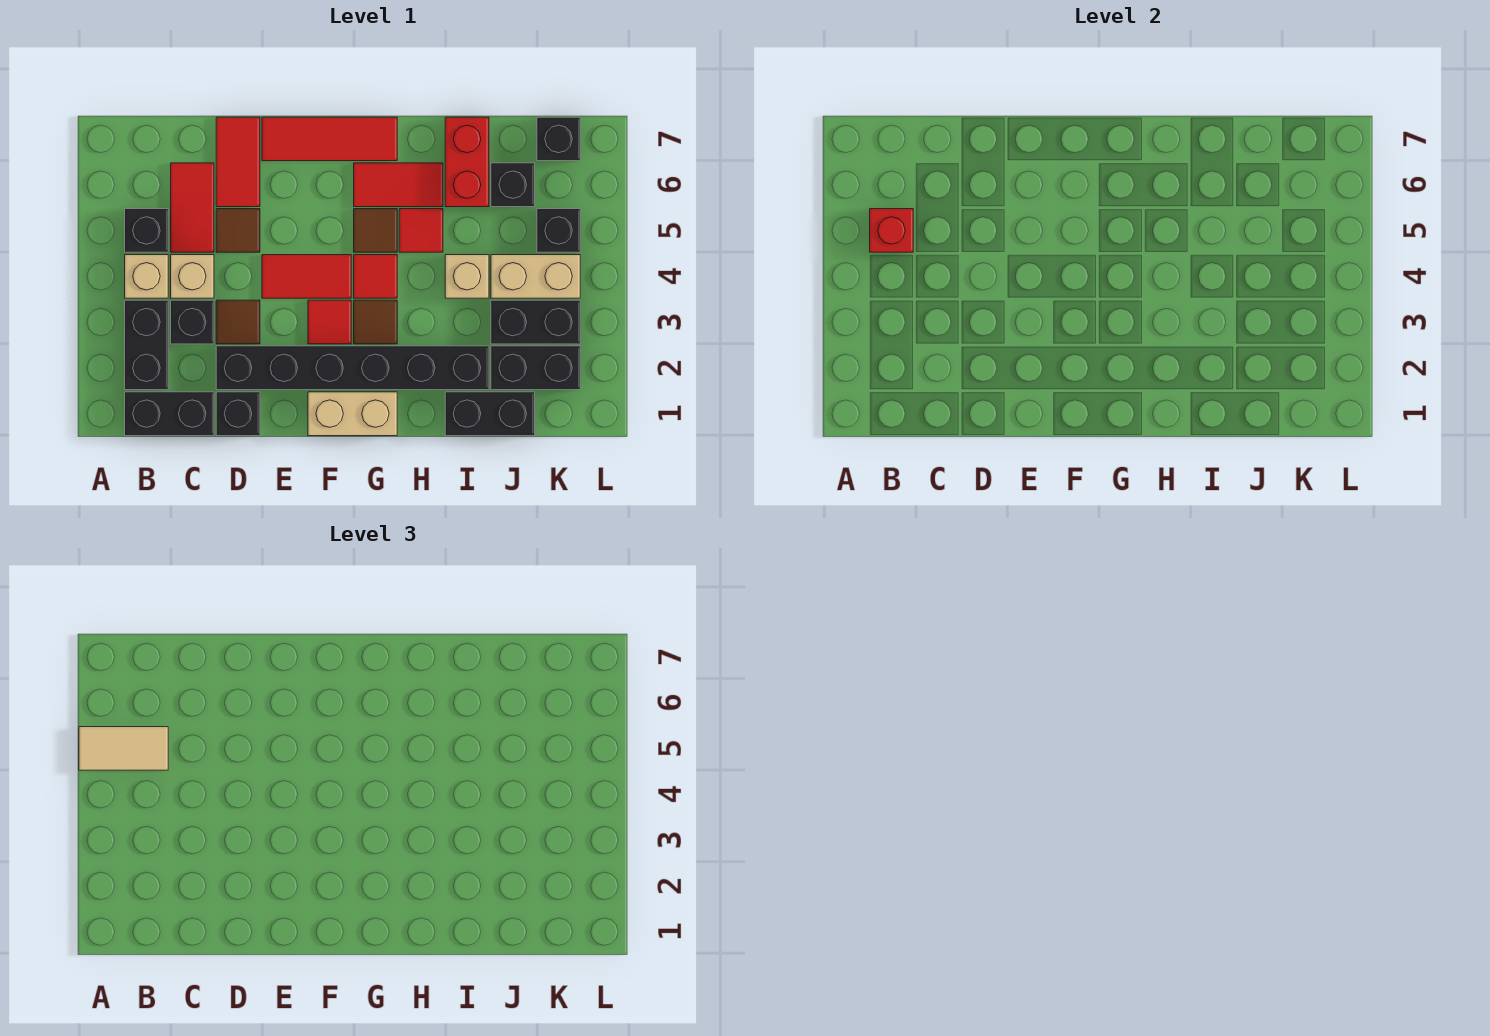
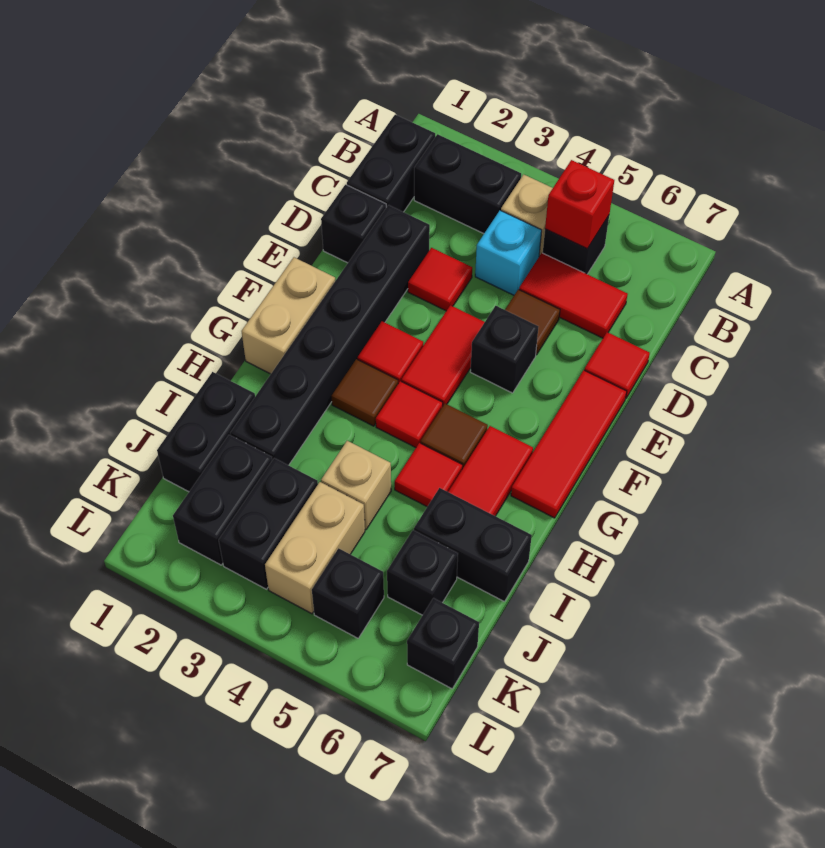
tan 1x2 tile [79,727,168,770] -> none
black 1x1 brick [171,300,214,344] -> black 1x1 brick moved to [470,306,538,393]
tan 1x1 brick [171,255,214,298] -> cyan 1x1 brick [475,210,542,295]
brown 1x1 tile [216,300,260,344] -> red 1x1 tile [408,248,472,311]
red 1x2 tile [216,117,260,207] -> red 1x1 tile [584,332,650,398]
red 1x2 brick [445,117,489,207] -> black 1x2 brick [414,488,532,602]

